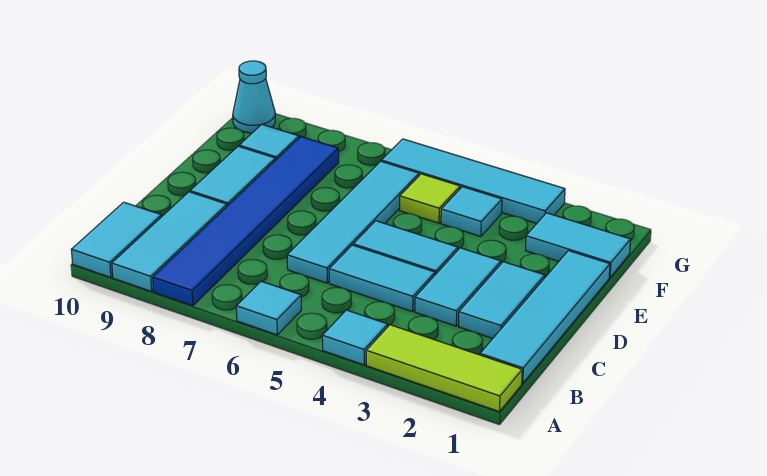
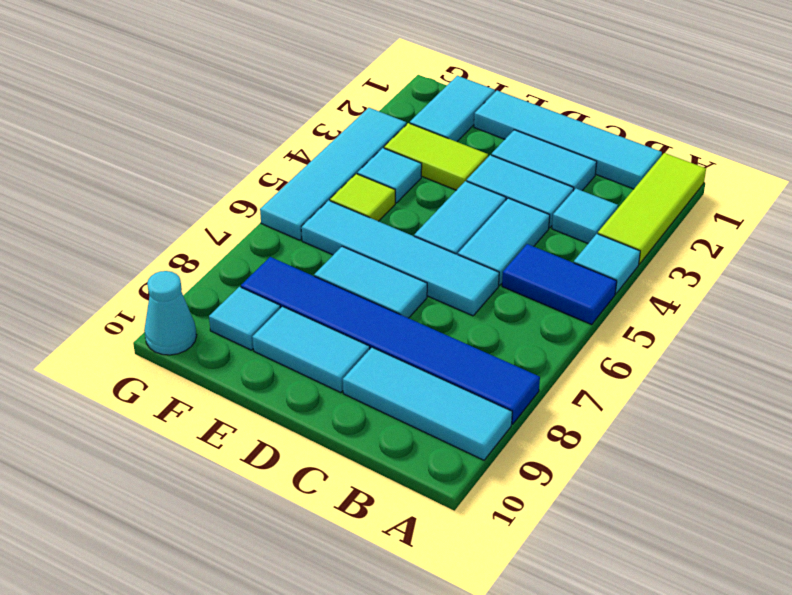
none -> blue 1x2 tile [502,244,617,325]
cyan 1x1 tile [236,281,302,335] -> cyan 1x1 tile moved to [552,189,618,243]
cyan 1x2 tile [71,202,162,277] -> cyan 1x2 tile moved to [314,246,427,318]
none -> lime 1x2 tile [384,123,488,190]

